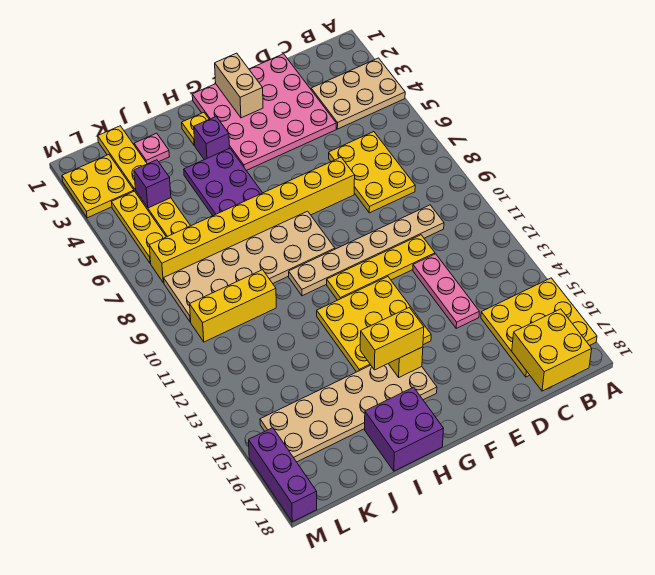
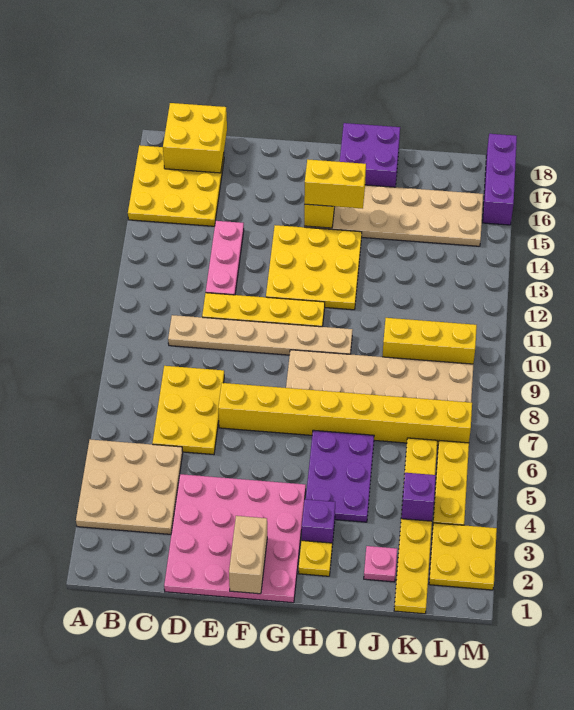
tan 2x3 plate [311,58,405,129] -> tan 3x3 plate [76,439,183,534]

